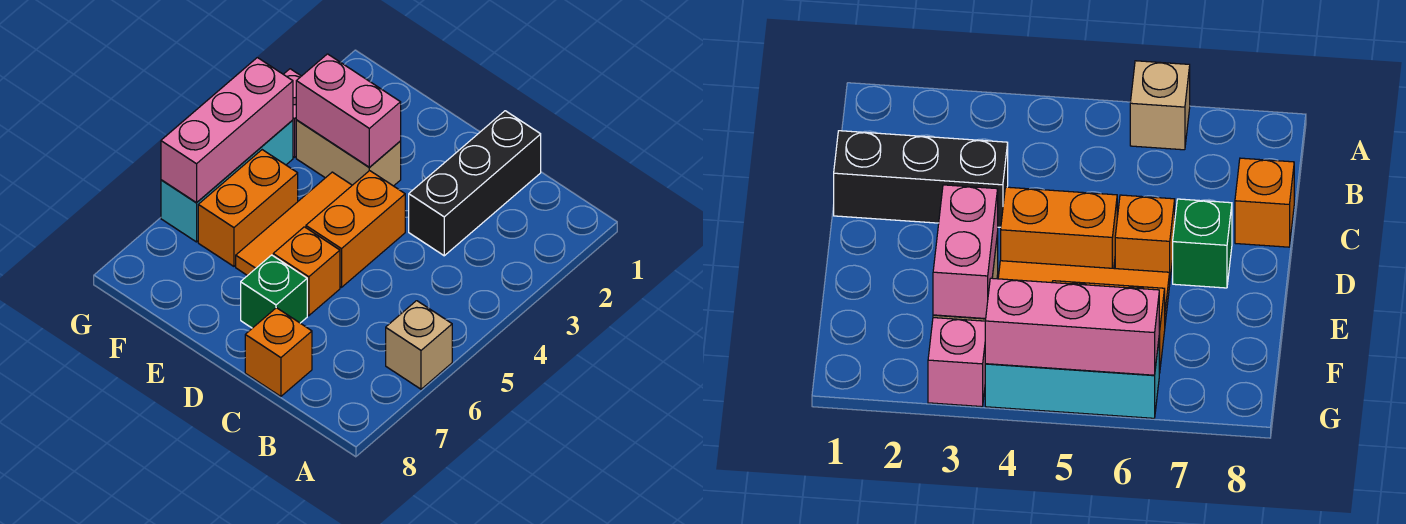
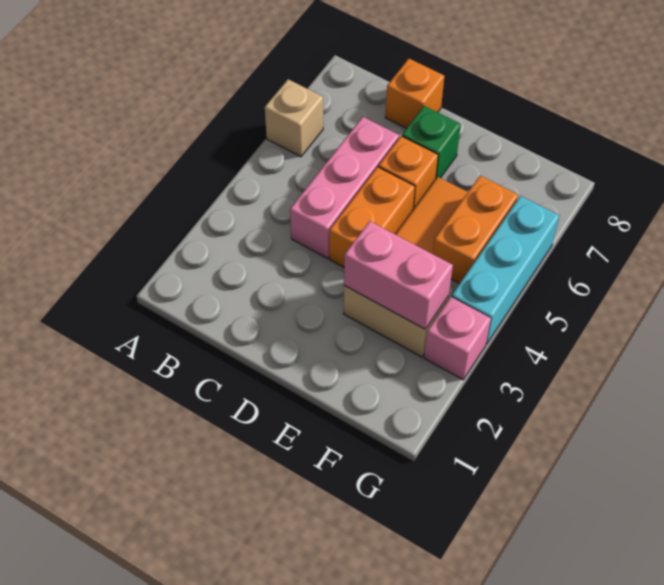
black 1x3 brick [409,111,541,256] -> none
pink 1x3 brick [161,58,293,203] -> pink 1x3 brick moved to [290,117,399,258]

